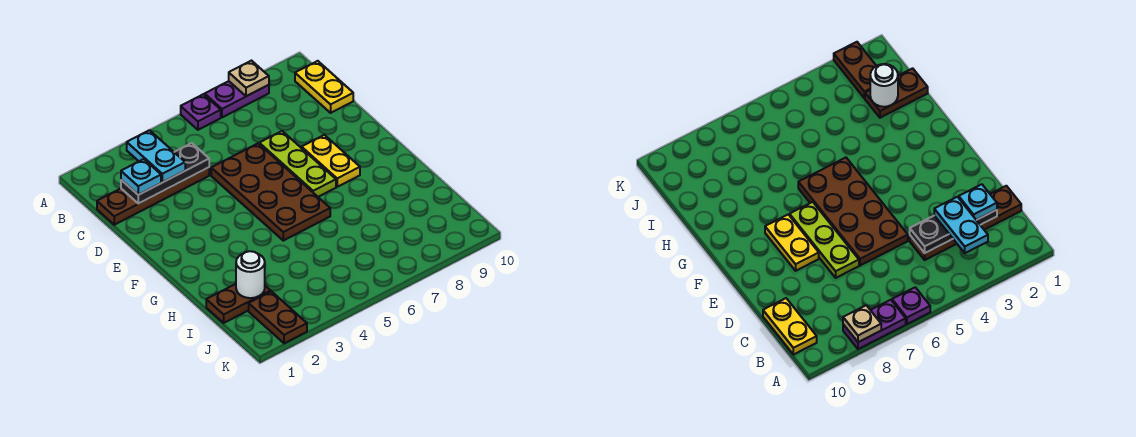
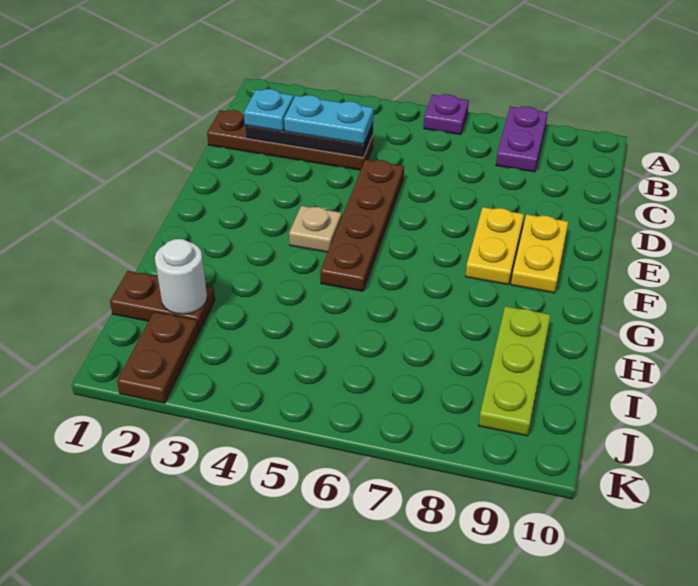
purple 1x2 plate [205,81,269,117] -> purple 1x2 plate turned to [496,106,548,172]
tan 1x1 plate [229,61,269,96] -> tan 1x1 plate moved to [289,206,342,252]
cyan 1x2 plate [127,130,185,182] -> cyan 1x2 plate turned to [284,95,374,144]
yellow 1x2 plate [295,61,353,113] -> yellow 1x2 plate moved to [511,214,568,293]
brown 2x4 plate [211,144,330,241] -> brown 1x4 plate [320,160,404,291]
lime 1x3 plate [259,131,336,197] -> lime 1x3 plate moved to [479,306,550,436]

